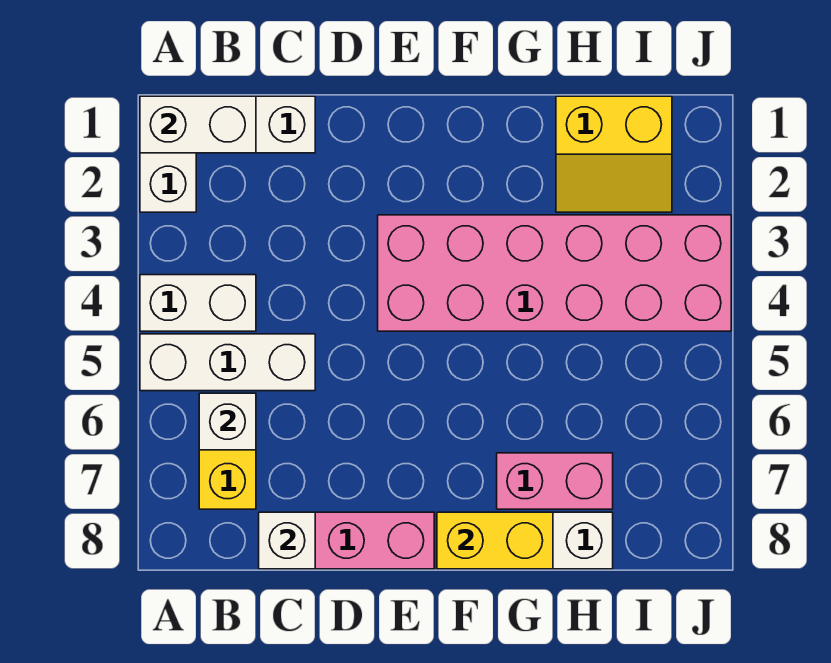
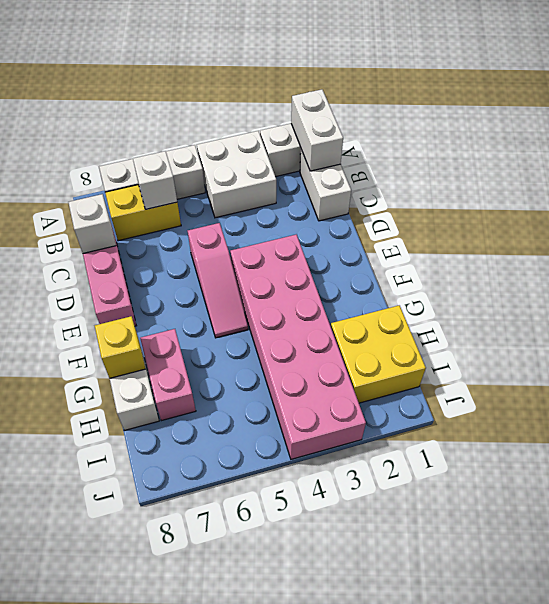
white 1x2 brick [140,275,256,331] -> white 2x2 brick [197,131,276,218]
white 1x3 brick [140,334,315,391] -> white 1x3 brick turned to [99,145,205,199]
none -> pink 1x3 slope [188,223,248,338]
yellow 1x2 brick [437,512,553,569] -> yellow 1x1 brick [95,316,145,378]
yellow 2x2 slope [556,96,672,212] -> yellow 2x2 brick [331,305,426,403]

